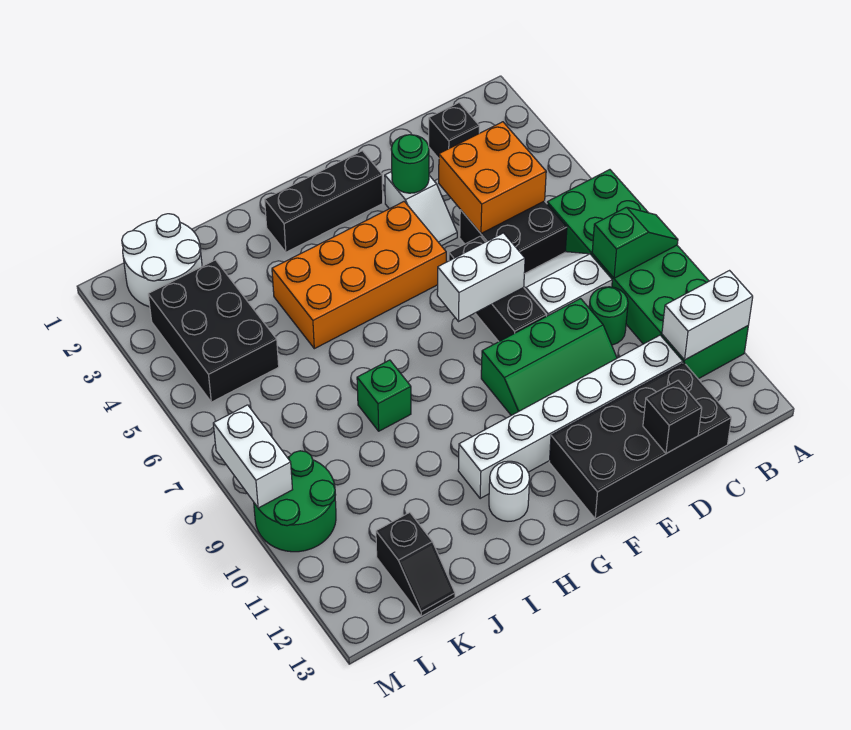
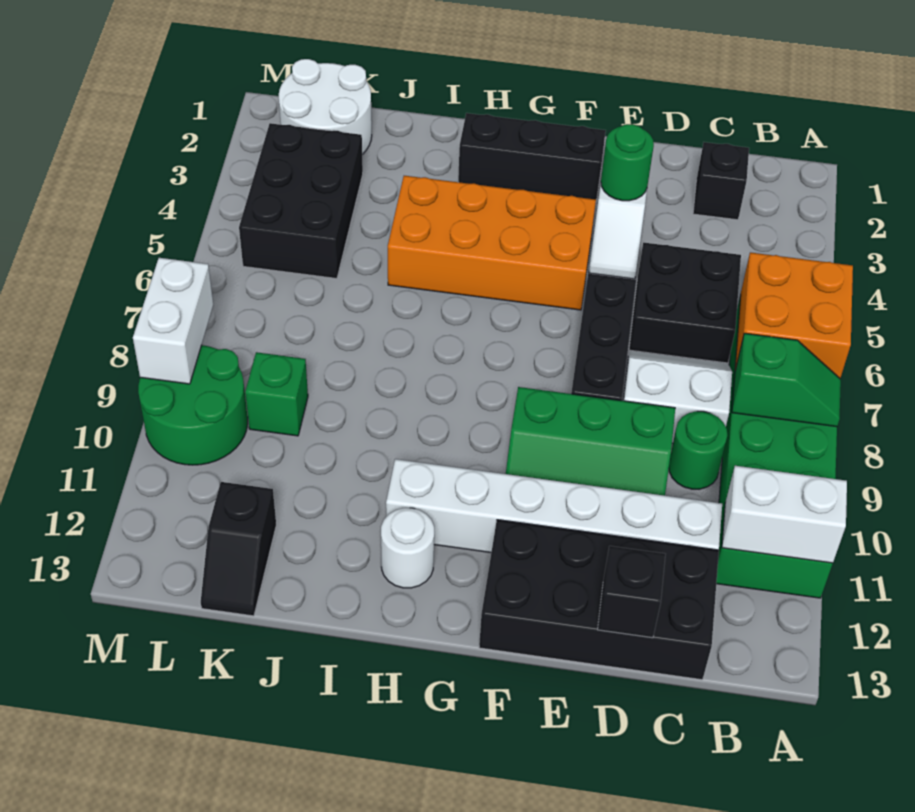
orange 2x2 brick [439,122,546,233] -> orange 2x2 brick moved to [735,252,853,378]
white 1x2 brick [437,233,525,321] -> none
green 1x1 brick [357,360,411,431] -> green 1x1 brick moved to [245,352,308,436]

